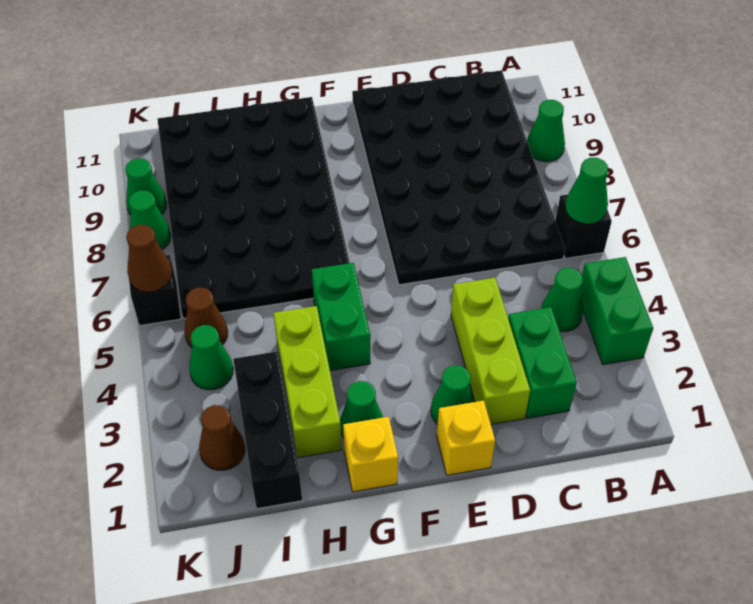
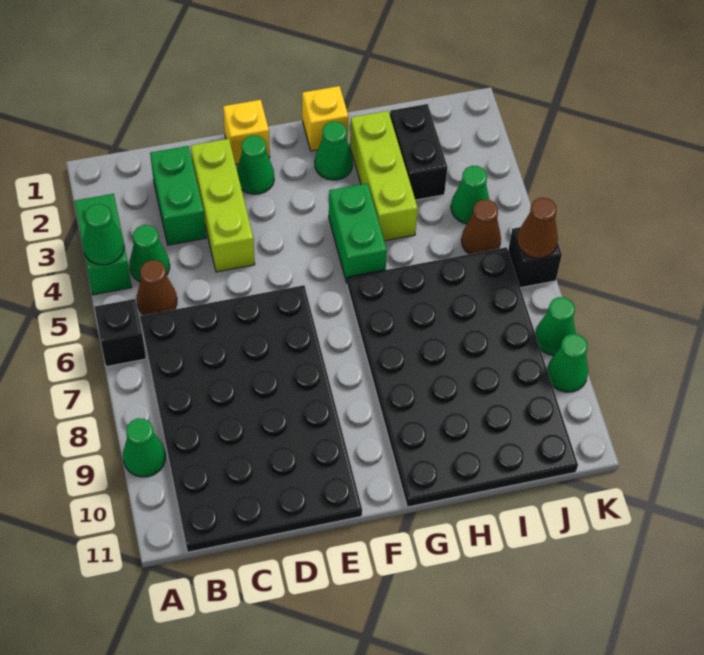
green 1x1 cone [565,158,608,224] -> green 1x1 cone moved to [83,204,124,265]
black 1x3 brick [233,351,302,509] -> black 1x2 brick [390,104,448,200]
brown 1x1 cone [199,405,245,470] -> brown 1x1 cone moved to [137,260,177,315]

